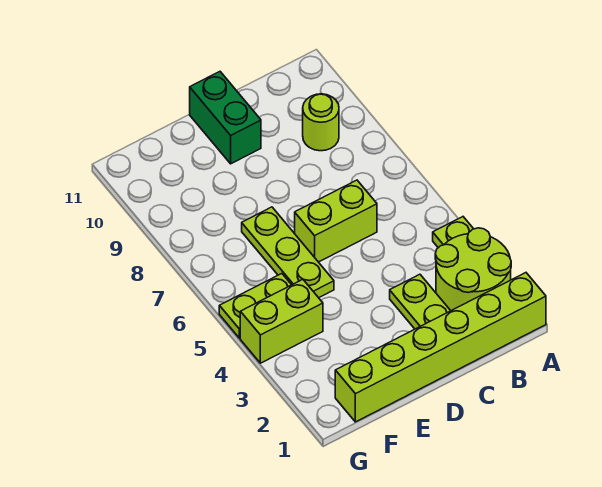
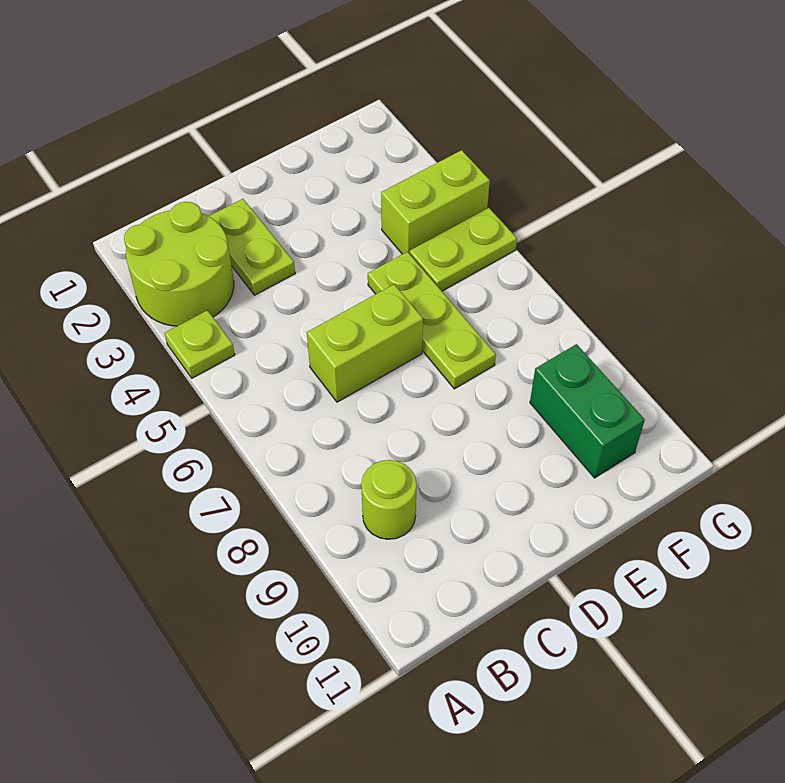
lime 1x6 brick [335,273,546,422] -> none
green 1x2 brick [190,72,261,164] -> green 1x2 brick moved to [530,344,645,478]

